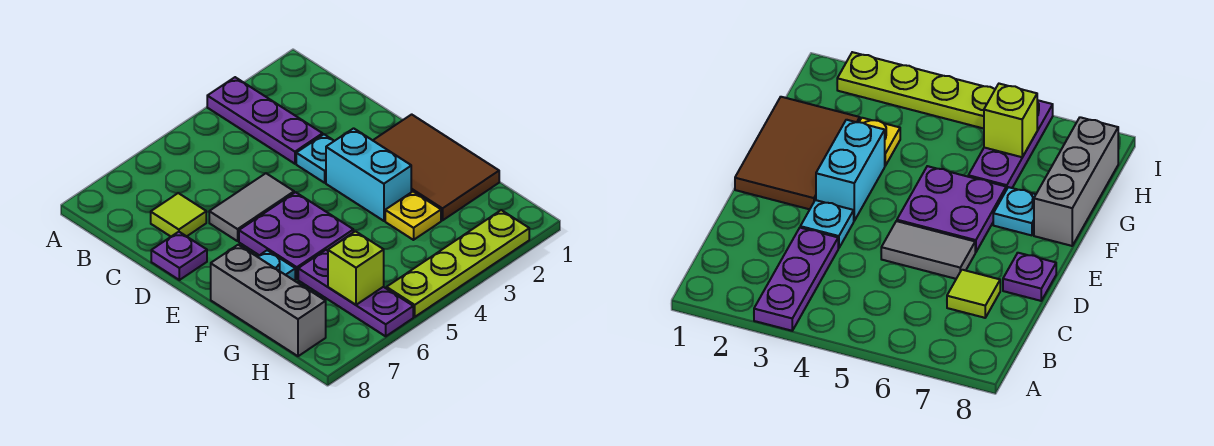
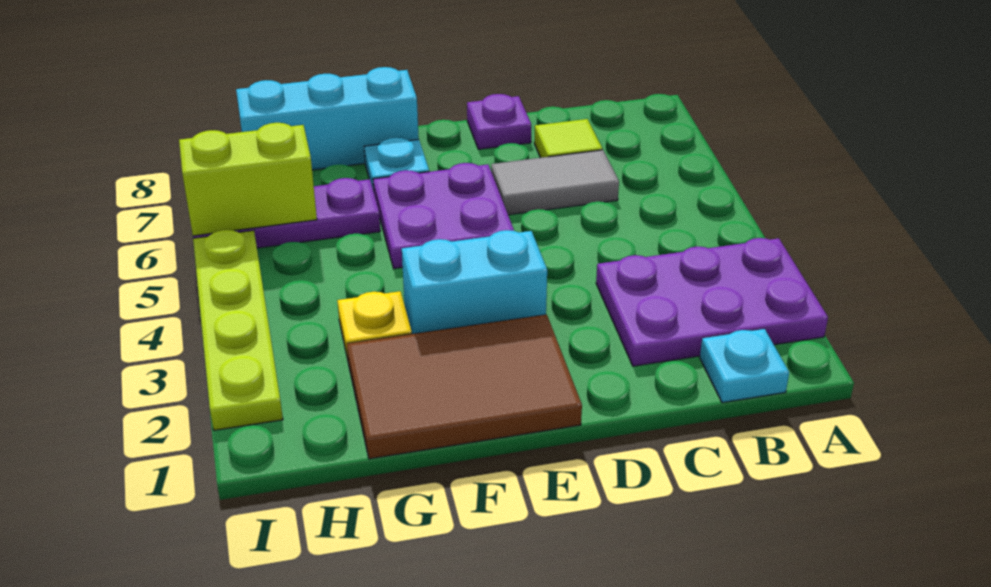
purple 1x3 plate [207,77,323,164] -> purple 2x3 plate [596,238,828,366]
cyan 1x1 plate [296,135,334,183] -> cyan 1x1 plate moved to [700,329,789,403]
grey 1x2 tile [209,173,294,241] -> grey 1x2 tile turned to [491,150,619,215]
grey 1x3 brick [211,245,326,356] -> cyan 1x3 brick [236,67,419,170]
lime 1x1 brick [328,231,384,305] -> lime 1x2 brick [179,123,317,236]

